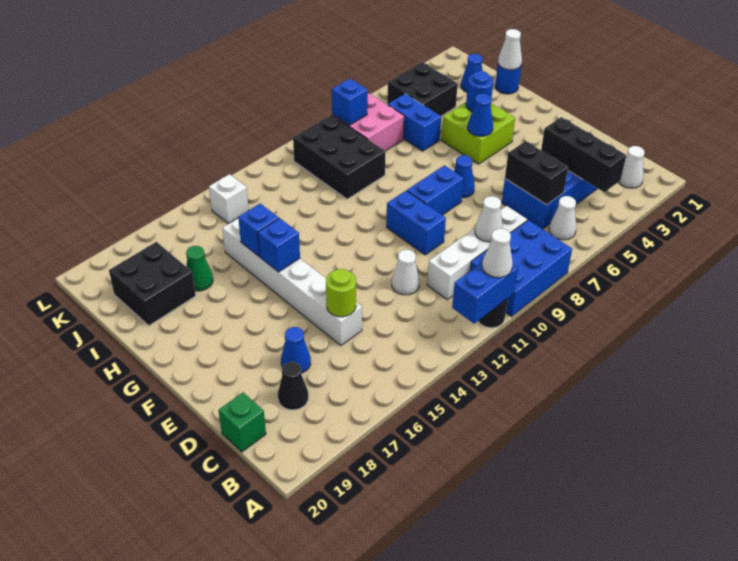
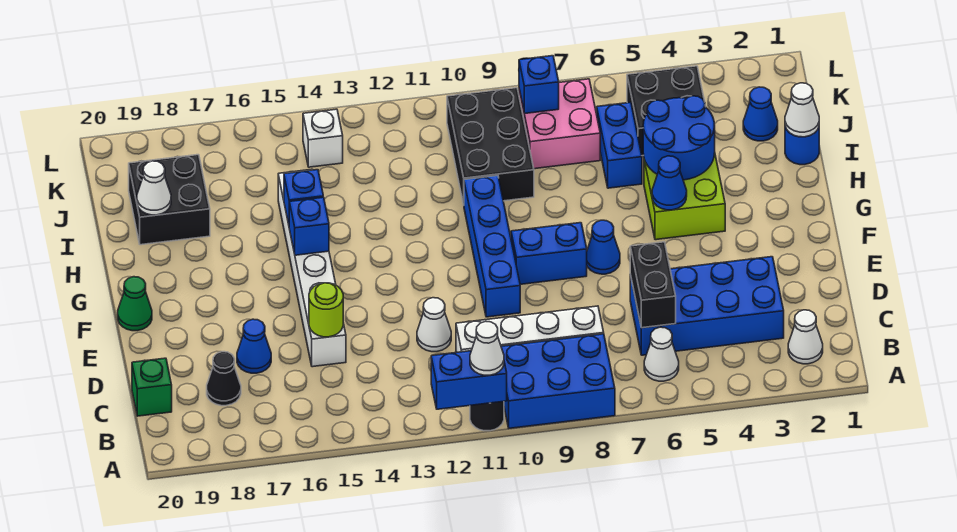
black 1x3 brick [541,117,626,192] -> none
white 1x1 cone [475,196,503,242] -> white 1x1 cone moved to [137,161,171,215]
blue 1x2 brick [386,191,446,255] -> blue 1x4 brick [464,176,520,317]
blue 1x1 round brick [466,71,493,111] -> blue 2x2 round brick [643,96,715,180]
green 1x1 cone [186,246,213,291] -> green 1x1 cone moved to [118,277,152,331]

